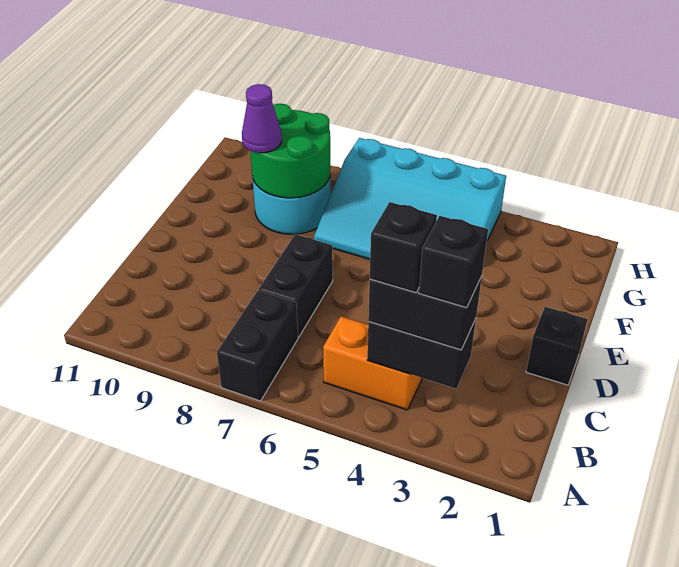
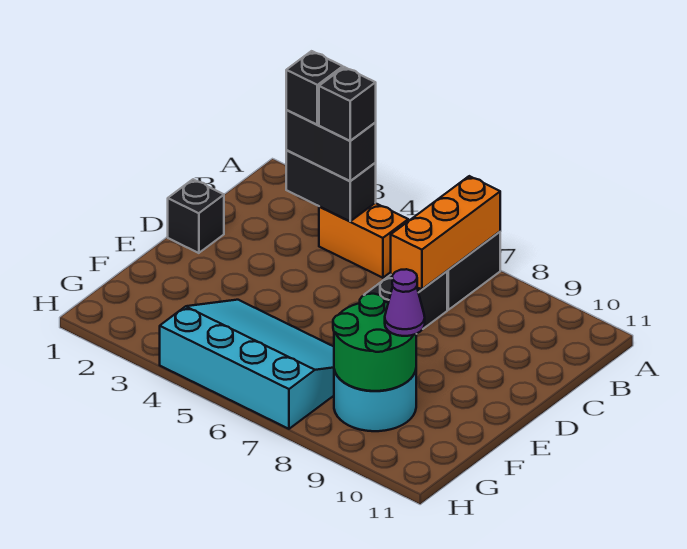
none -> orange 1x3 brick [391,176,500,289]

